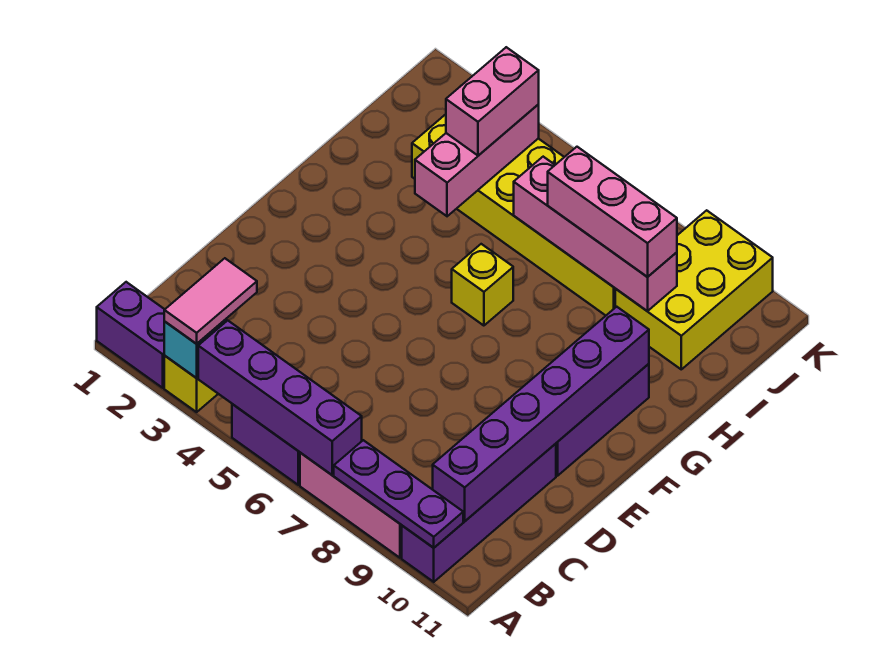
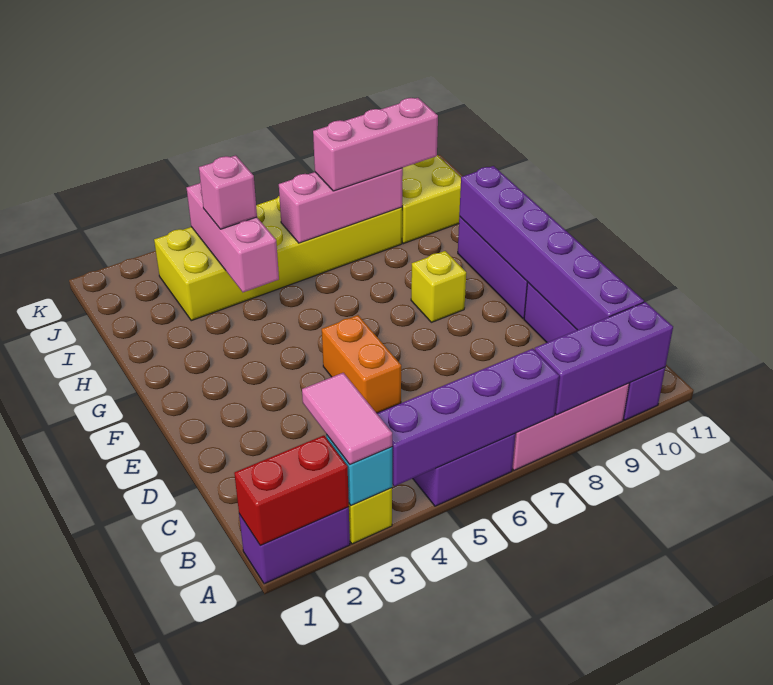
none -> red 1x2 brick [234,435,349,546]
purple 1x3 plate [334,440,463,548] -> purple 1x3 brick [535,302,673,415]
none -> orange 1x2 brick [322,315,401,413]
yellow 1x1 brick [452,244,513,326] -> yellow 1x1 brick moved to [411,251,466,322]
pink 1x2 brick [446,47,539,156] -> pink 1x1 brick [199,155,257,229]
pink 1x4 brick [514,157,677,311] -> pink 1x3 brick [279,168,403,243]

